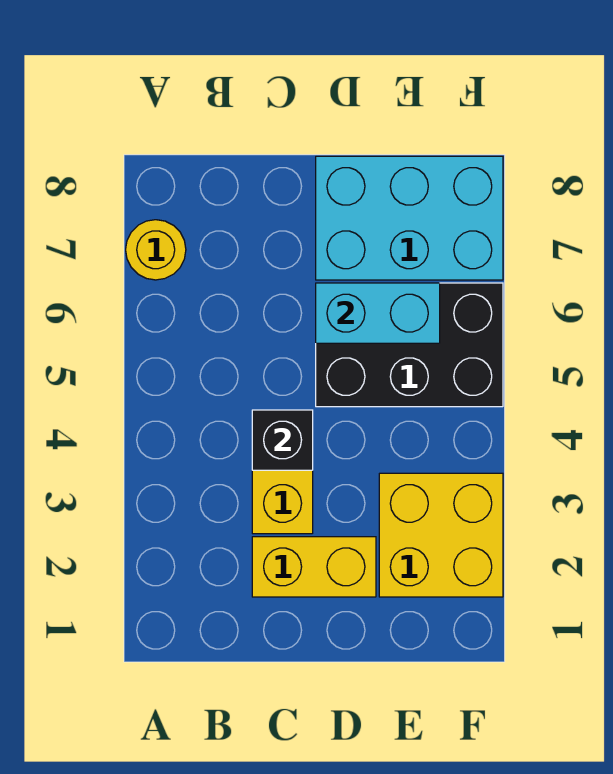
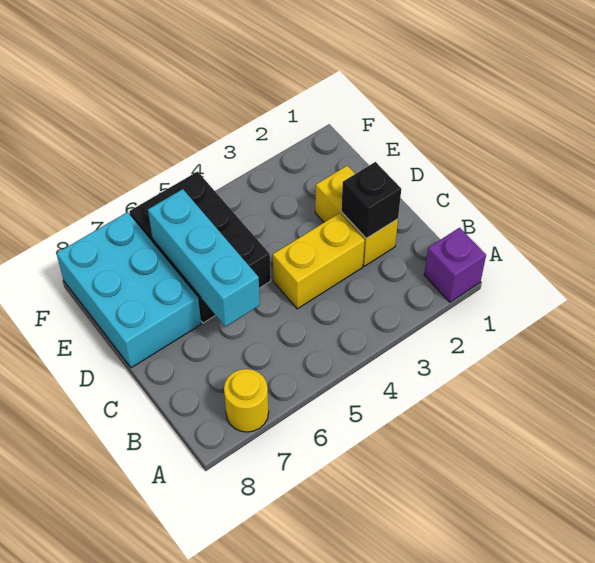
none -> purple 1x1 brick [424,228,486,302]
black 1x1 brick [252,410,313,470] -> black 1x1 brick moved to [341,162,401,238]
cyan 1x2 brick [316,283,440,343] -> cyan 1x3 brick [148,189,260,327]
yellow 2x2 brick [379,473,503,597] -> none

